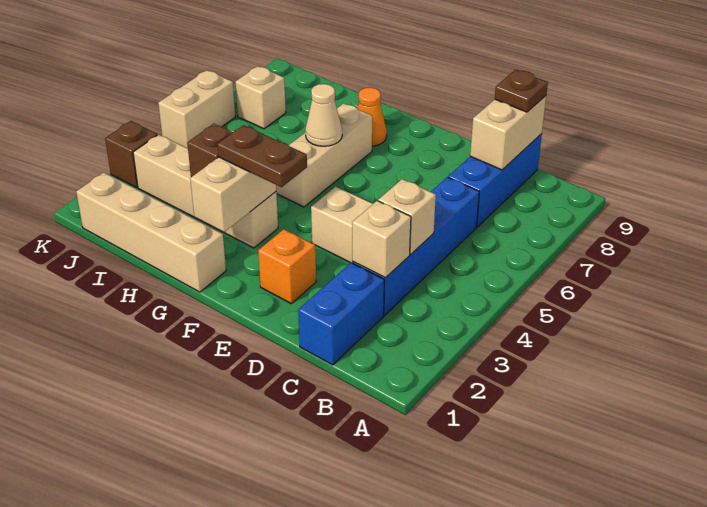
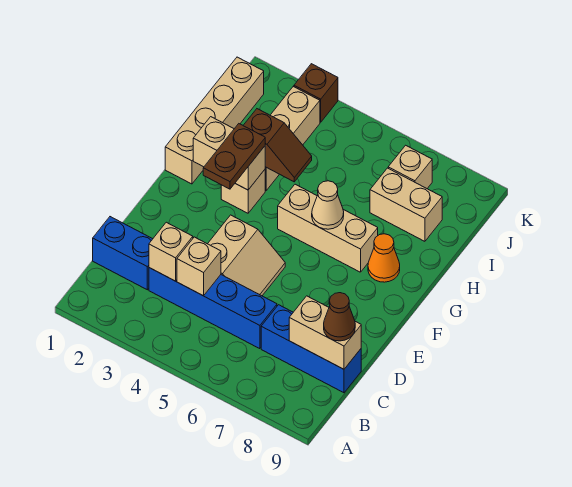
brown 1x1 plate [495,70,548,112] -> brown 1x1 cone [324,293,355,341]
orange 1x1 brick [258,229,316,304] -> none
tan 1x2 brick [158,70,235,148] -> tan 1x2 brick moved to [370,168,442,241]

